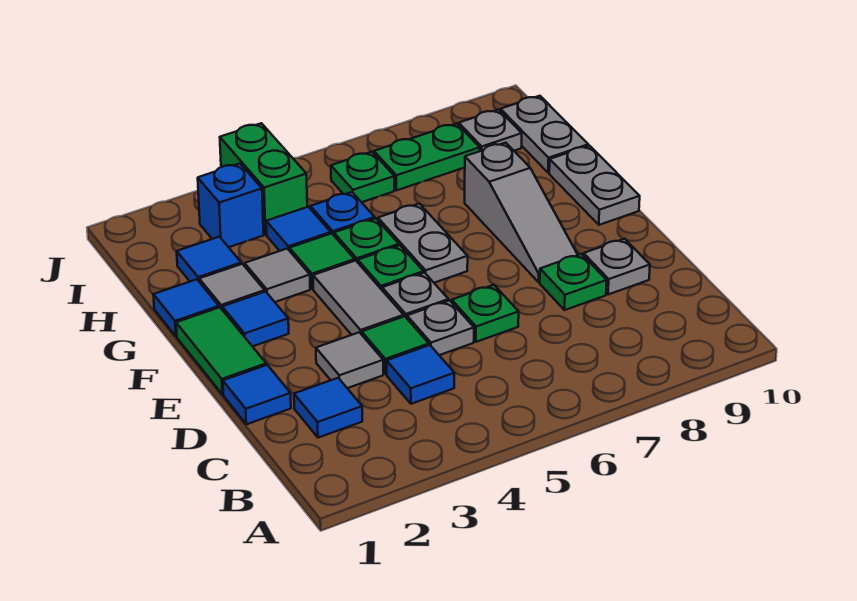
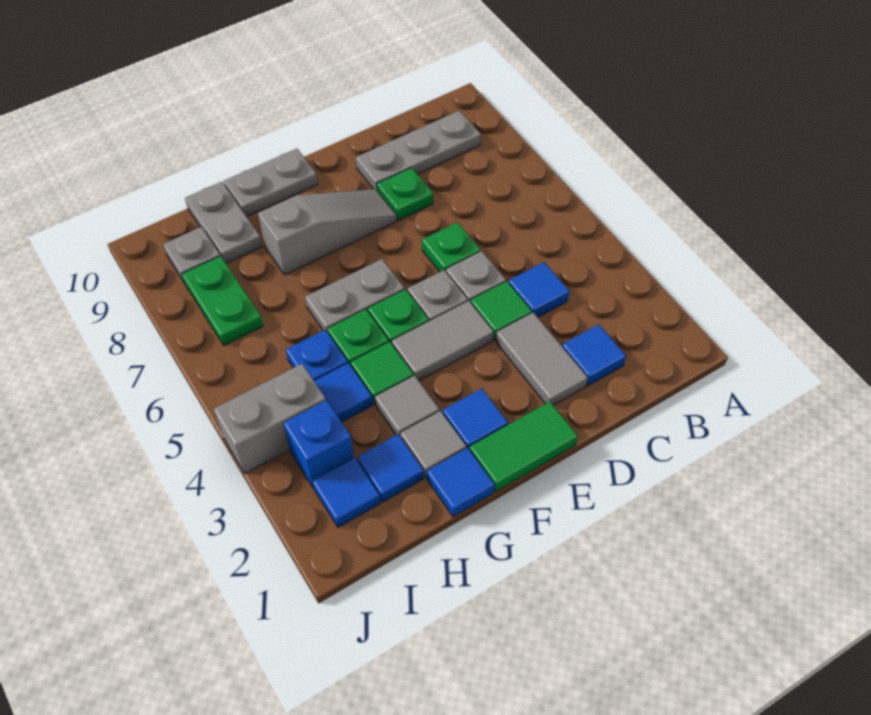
blue 1x1 tile [223,365,291,424] -> blue 1x1 tile moved to [312,458,380,527]
grey 1x1 tile [316,332,383,388] -> grey 1x2 tile [496,313,588,405]
grey 1x1 plate [584,239,650,295] -> grey 1x3 plate [356,111,481,192]
grey 1x2 plate [501,96,588,173] -> grey 1x2 plate turned to [185,182,262,263]
green 1x2 brick [220,123,307,235] -> grey 1x2 brick [214,364,326,473]
green 1x1 plate [331,152,394,202] -> none

